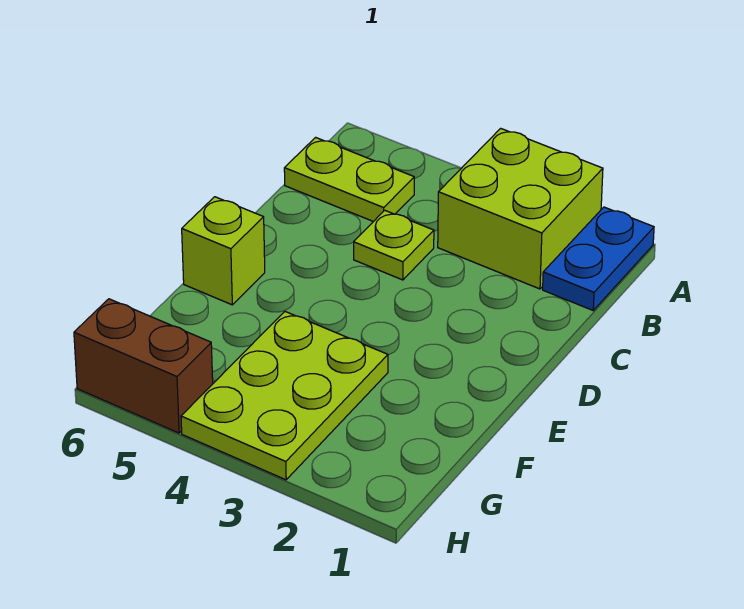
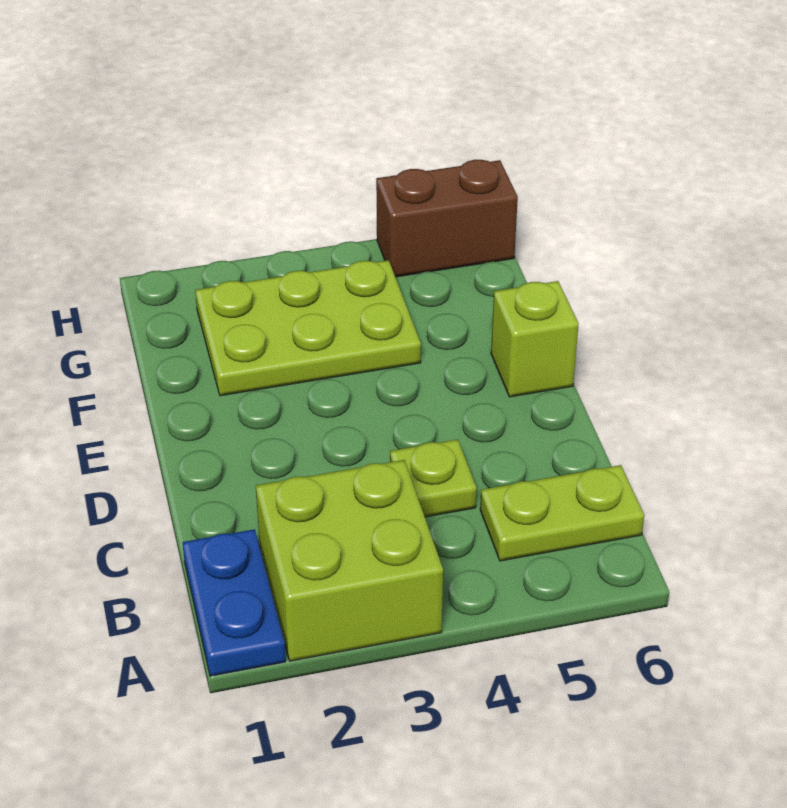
lime 2x3 plate [181,312,388,480] -> lime 2x3 plate turned to [195,260,421,396]

